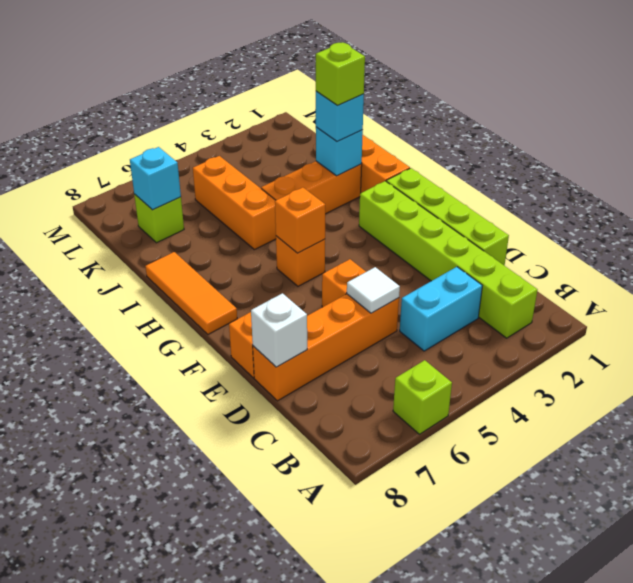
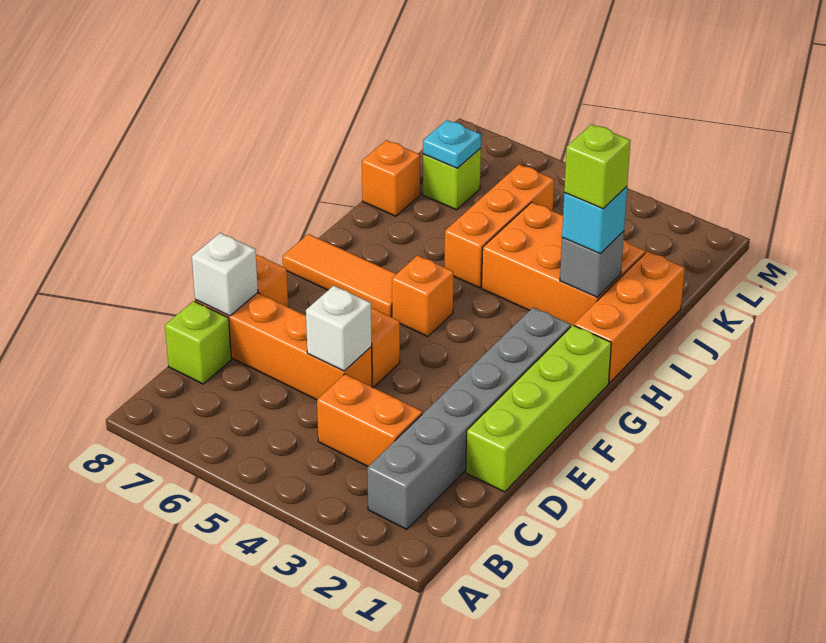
lime 1x1 brick [393,360,452,434] -> lime 1x1 brick moved to [165,301,231,384]
lime 1x6 brick [359,181,537,338] -> grey 1x6 brick [367,307,571,530]
cyan 1x2 brick [400,267,482,351] -> orange 1x2 brick [317,374,422,466]
white 1x1 tile [347,267,400,313] -> white 1x1 brick [306,286,372,371]
orange 1x1 brick [275,187,325,253] -> orange 1x1 brick moved to [362,140,420,216]
orange 1x3 tile [145,252,237,334] -> orange 1x3 tile turned to [283,234,396,317]
orange 1x3 brick [261,161,362,214] -> orange 2x3 brick [482,202,645,326]
cyan 1x1 brick [316,127,363,176] -> grey 1x1 brick [560,231,624,297]
cyan 1x1 brick [130,147,181,210] -> cyan 1x1 plate [423,120,481,168]

